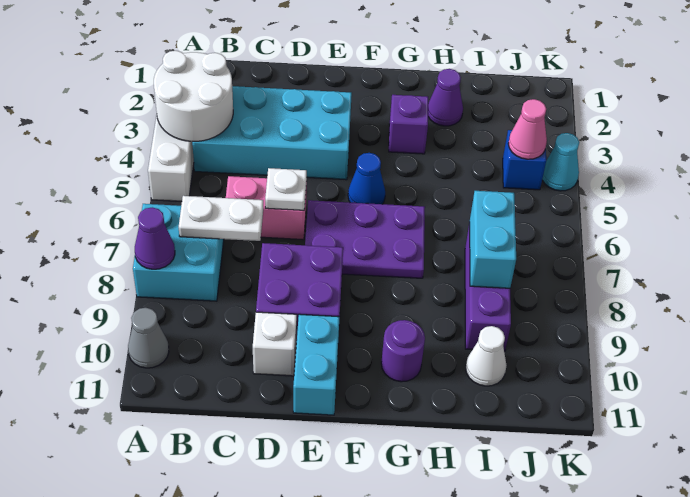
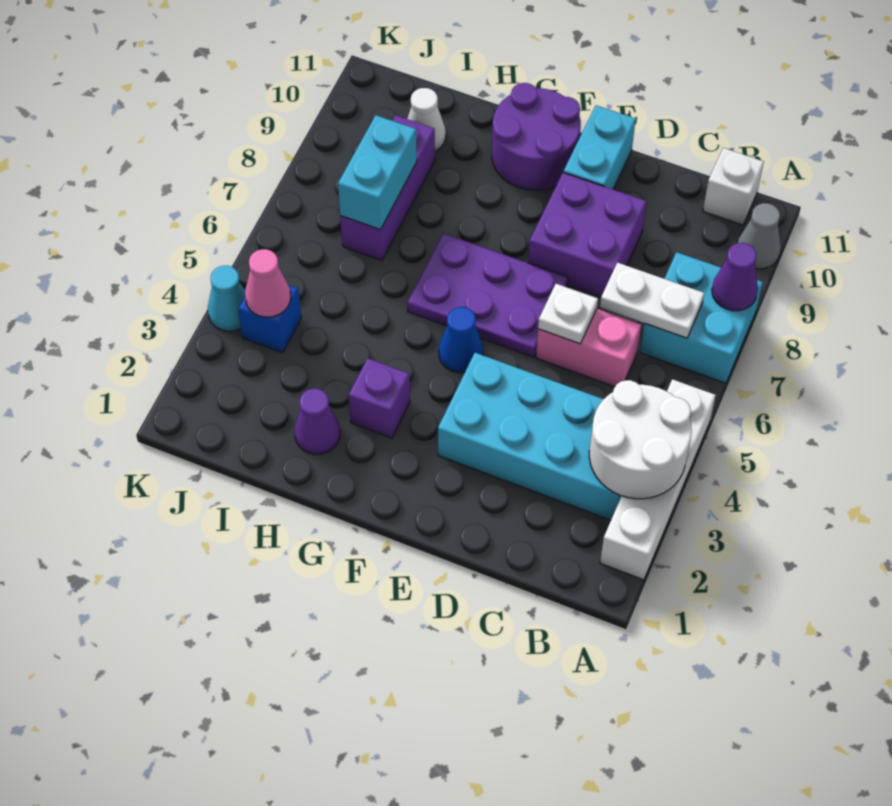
white 1x1 brick [253,312,297,376] -> white 1x1 brick moved to [703,148,764,225]
purple 1x1 round brick [381,320,425,382] -> purple 2x2 round brick [492,83,581,190]

